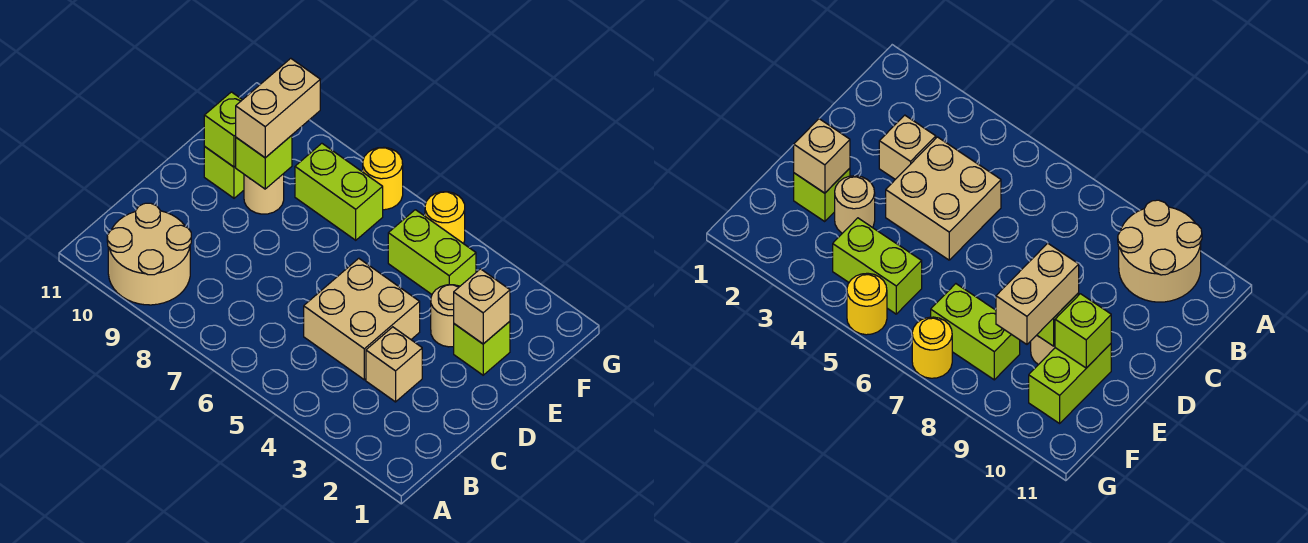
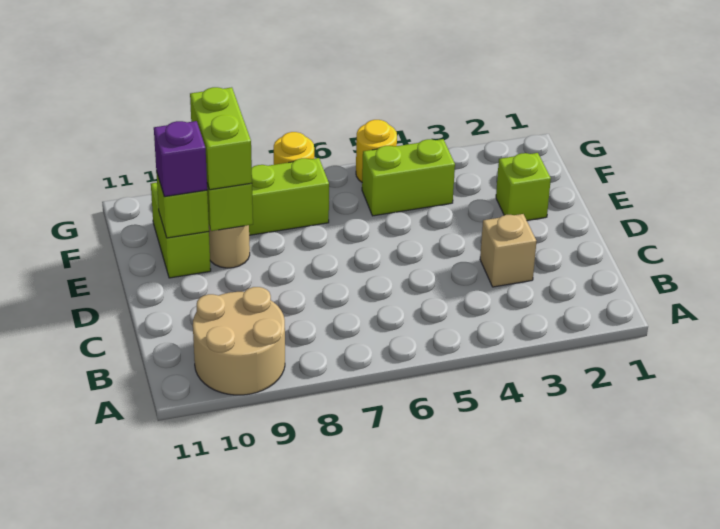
tan 2x2 brick [304,258,420,380] -> none
tan 1x1 brick [454,269,510,344] -> none
tan 1x1 round brick [431,285,460,347] -> none
tan 1x2 brick [236,58,320,158] -> lime 1x2 brick [190,87,252,190]
none -> purple 1x1 brick [154,121,207,197]

